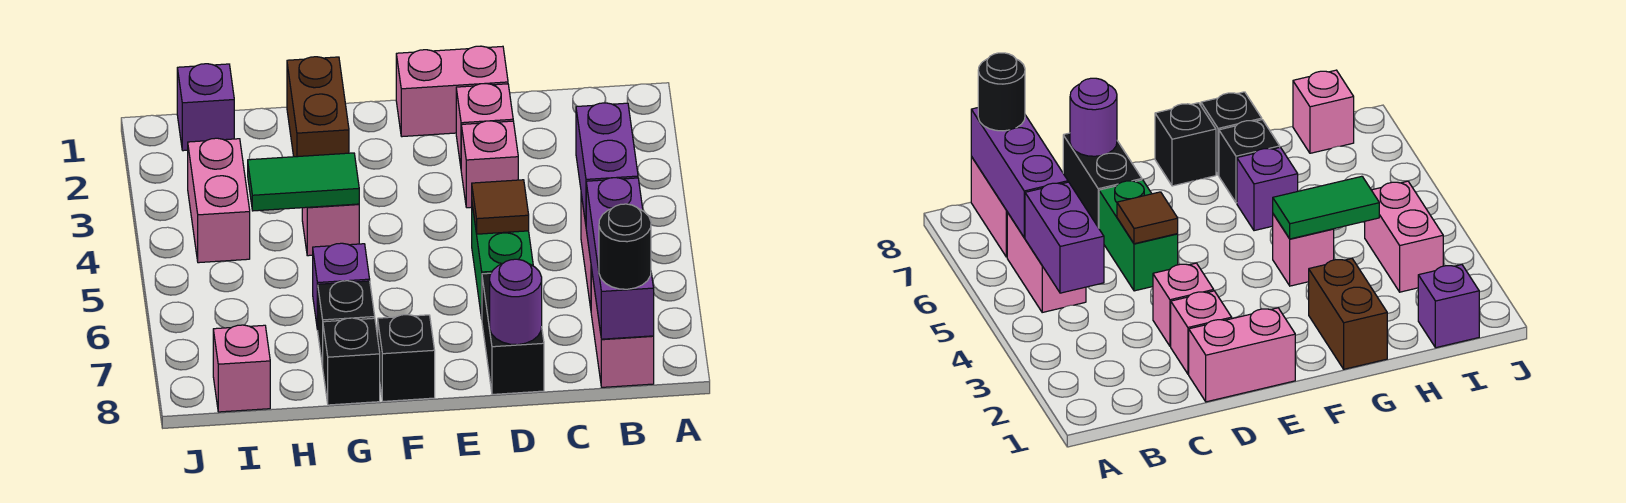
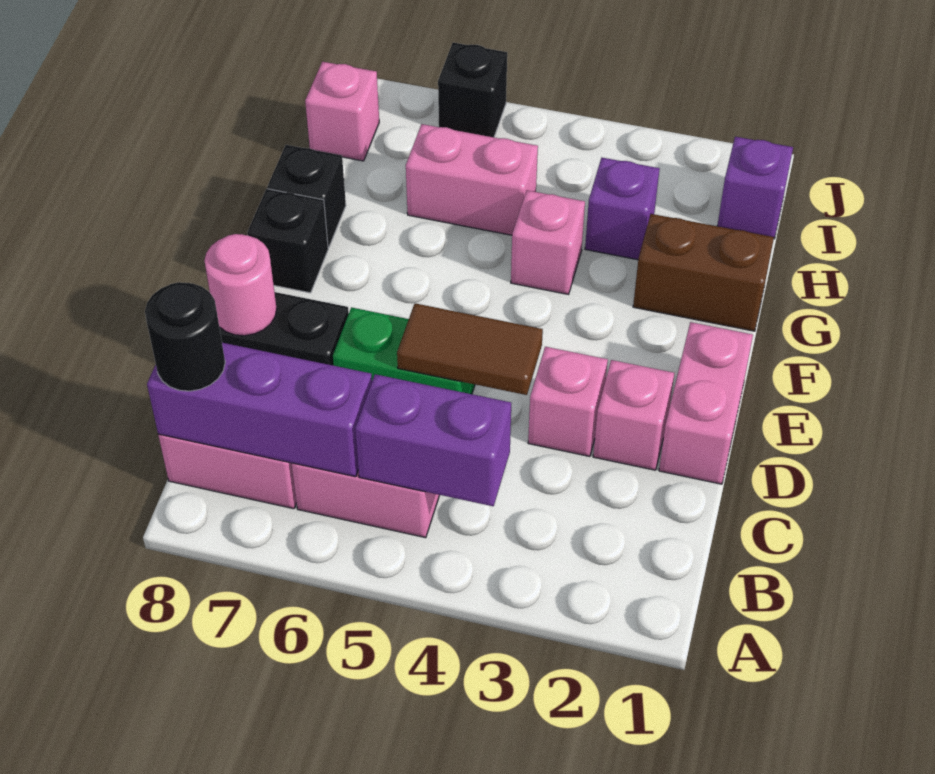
brown 1x1 tile [472,180,529,234] -> brown 1x2 tile [397,303,543,395]
purple 1x1 round brick [490,259,542,345] -> pink 1x1 round brick [204,234,277,336]
green 1x2 tile [248,153,359,211] -> none
purple 1x1 brick [313,243,370,330] -> purple 1x1 brick moved to [585,158,660,260]
black 1x1 brick [318,281,375,367] -> black 1x1 brick moved to [438,43,507,137]
pink 1x2 brick [188,138,250,263] -> pink 1x2 brick moved to [406,124,538,235]

